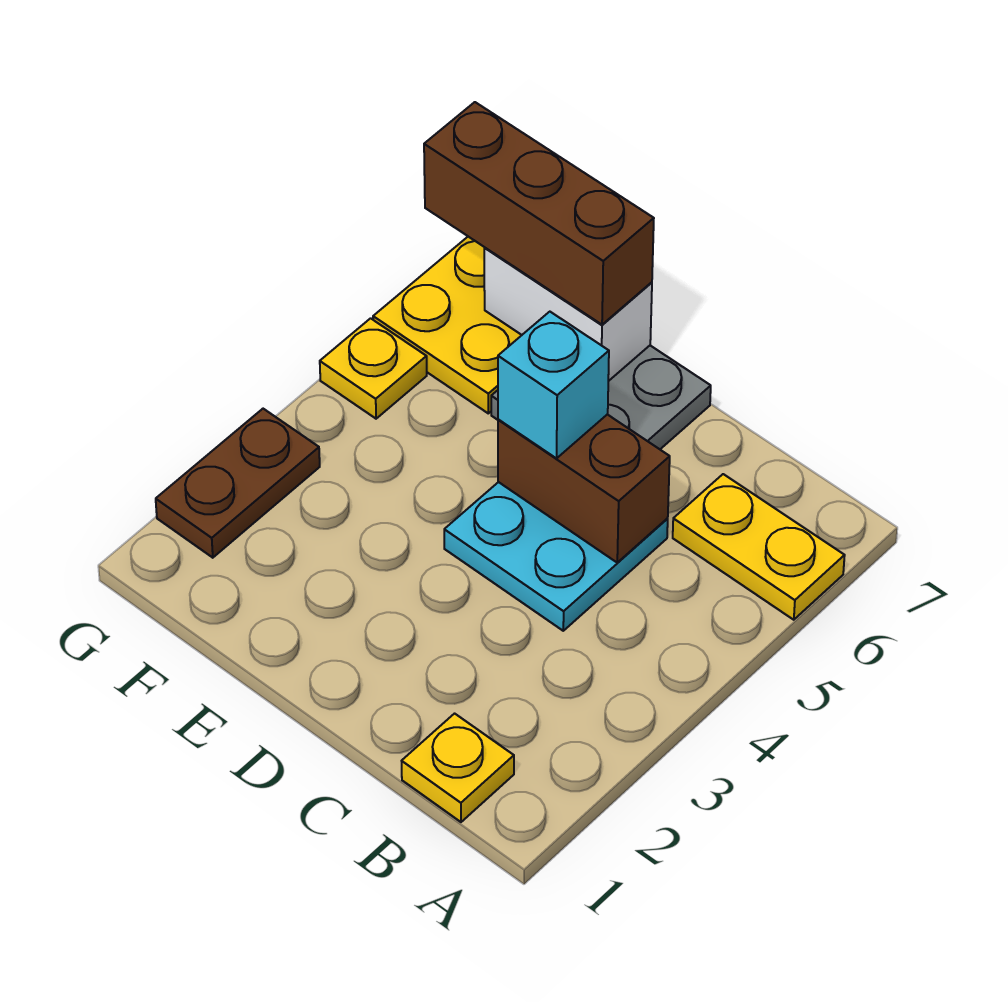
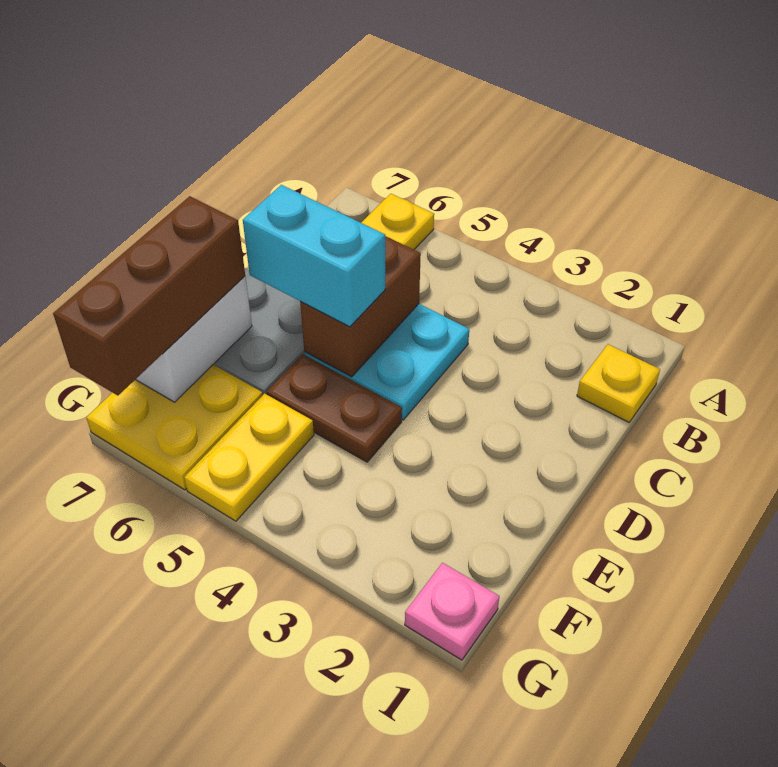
cyan 1x1 brick [498,312,609,458] -> cyan 1x2 brick [243,185,385,327]
none -> pink 1x1 plate [405,563,500,660]
brown 1x2 plate [156,409,320,558] -> brown 1x2 plate moved to [267,354,402,462]
yellow 1x1 plate [320,318,427,419] -> yellow 1x2 plate [184,393,314,521]

